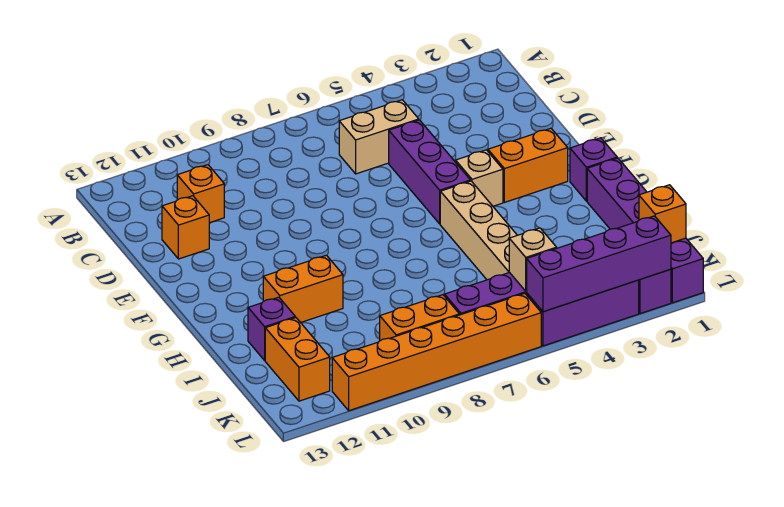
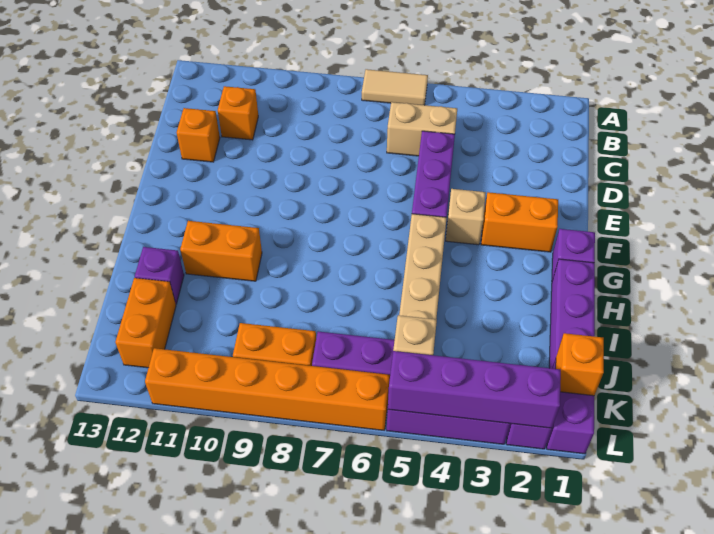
none -> tan 1x2 tile [362,69,428,105]

